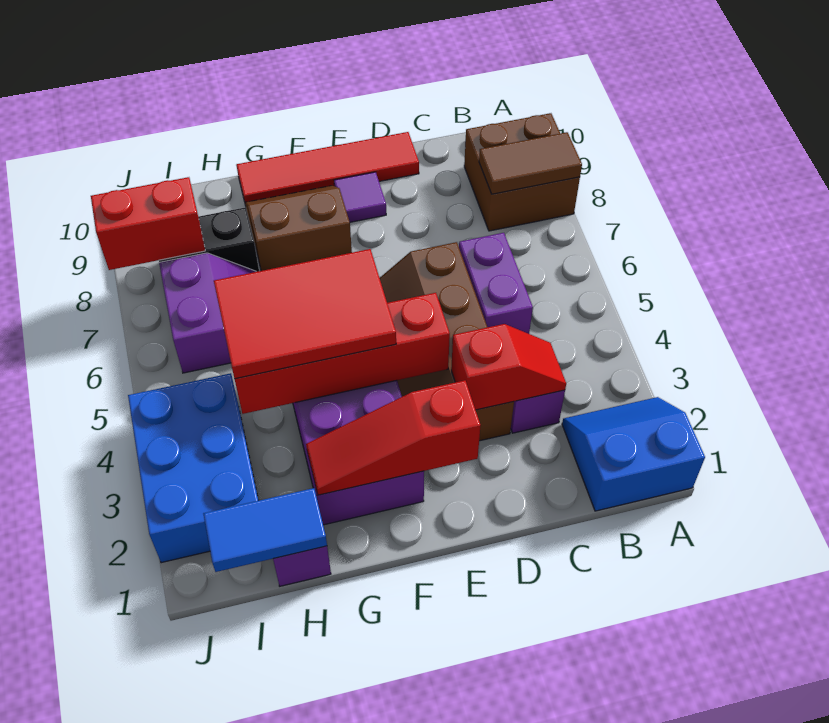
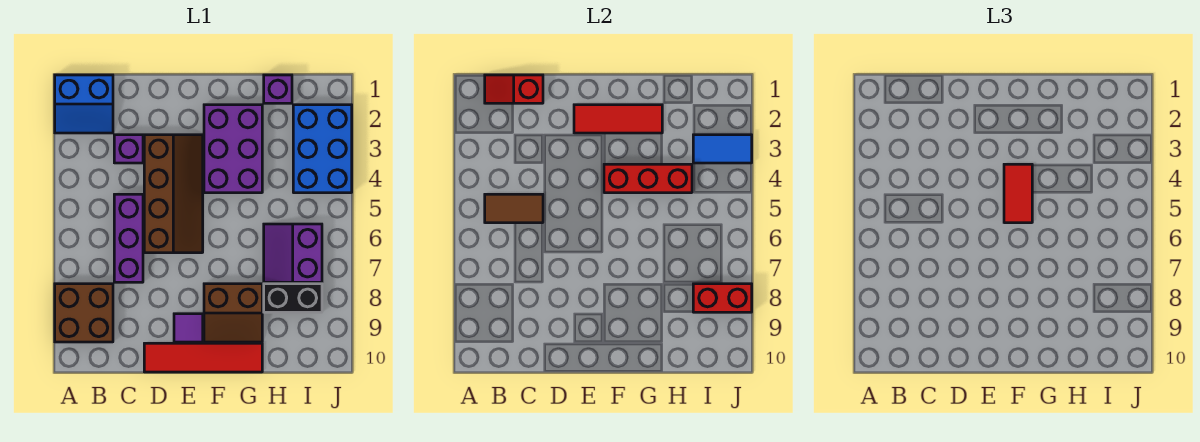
brown 1x2 tile [479,132,582,194] -> brown 1x2 tile moved to [485,194,543,223]
red 1x2 slope [451,324,566,410] -> red 1x2 slope moved to [485,75,543,103]
purple 1x2 brick [459,233,533,334] -> purple 1x3 brick [114,194,143,282]
red 1x3 slope [306,380,481,495] -> red 1x3 tile [574,105,662,133]
red 1x4 brick [235,293,450,414] -> red 1x3 brick [604,164,692,193]
red 2x3 tile [214,249,396,379] -> red 1x2 tile [1004,164,1032,223]
blue 1x2 tile [203,488,327,572] -> blue 1x2 tile moved to [693,135,752,163]

